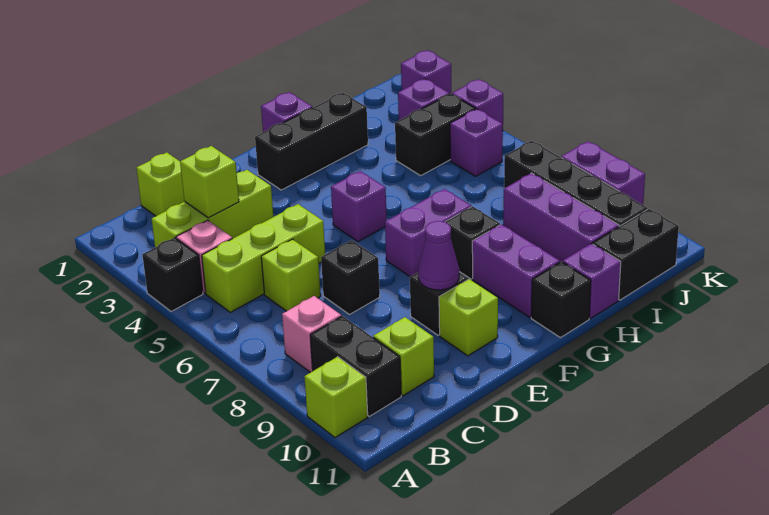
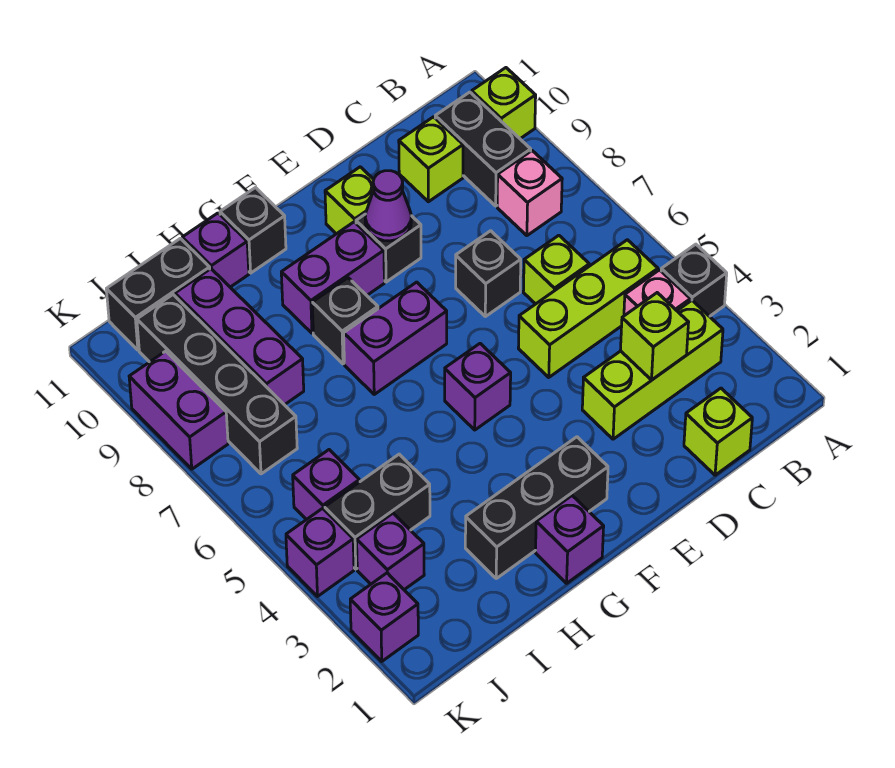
purple 1x2 brick [472,224,560,318] -> purple 1x2 brick turned to [281,222,384,333]

